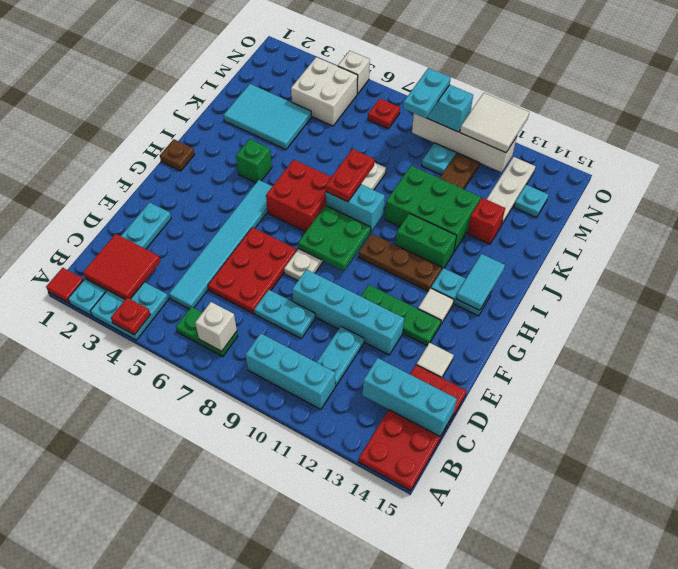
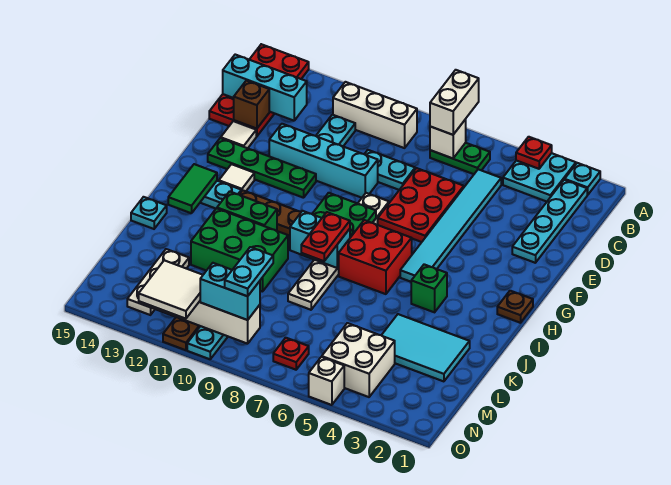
red 1x1 tile [46,268,84,303] -> none
none -> white 1x2 brick [430,70,479,135]
red 2x2 tile [83,234,161,299] -> none
cyan 1x3 brick [246,333,335,409] -> white 1x3 brick [333,82,417,148]
none -> brown 1x1 brick [234,80,269,129]
green 1x3 plate [361,285,441,346] -> green 1x4 plate [208,138,316,198]
cyan 1x2 tile [456,254,505,310] -> green 1x2 tile [168,164,217,213]
red 1x1 brick [467,198,505,244] -> none
cyan 1x1 plate [514,185,548,218] -> cyan 1x1 plate moved to [131,197,167,229]

